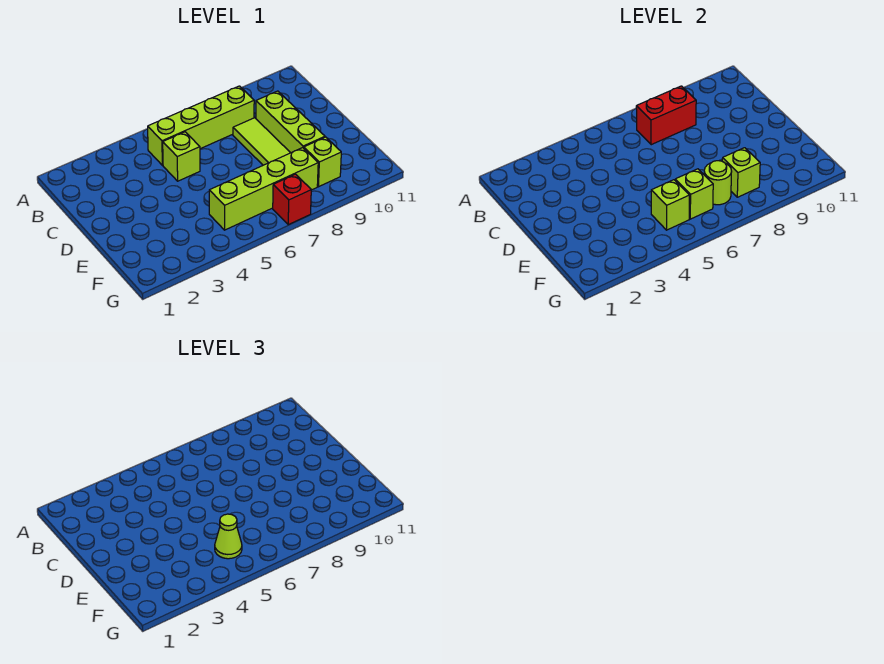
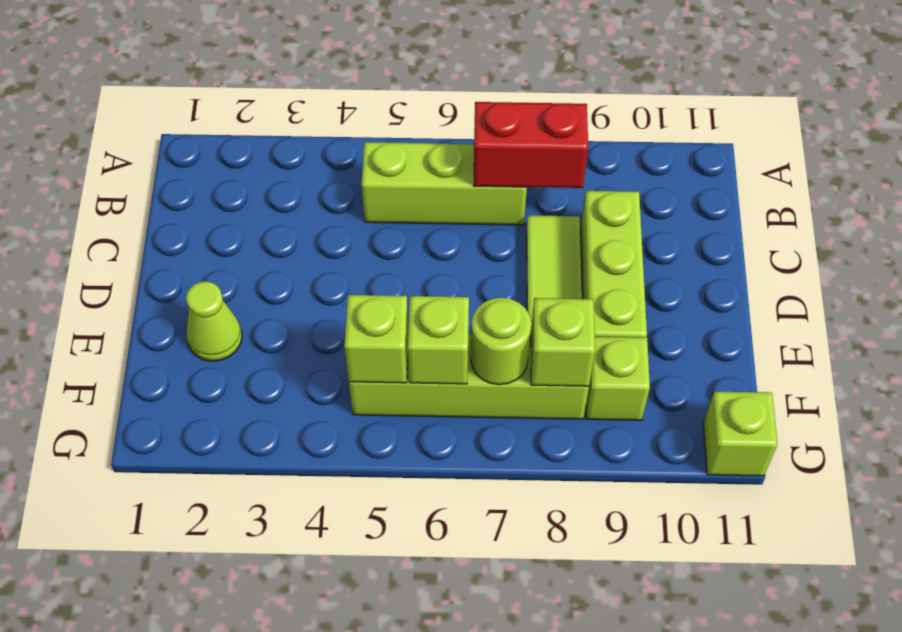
lime 1x4 brick [148,86,254,165] -> lime 1x3 brick [362,142,527,225]
lime 1x1 brick [163,132,200,181] -> lime 1x1 brick moved to [703,392,777,476]
lime 1x1 cone [215,514,242,559] -> lime 1x1 cone moved to [186,281,242,361]
red 1x1 brick [273,174,311,225] -> none

